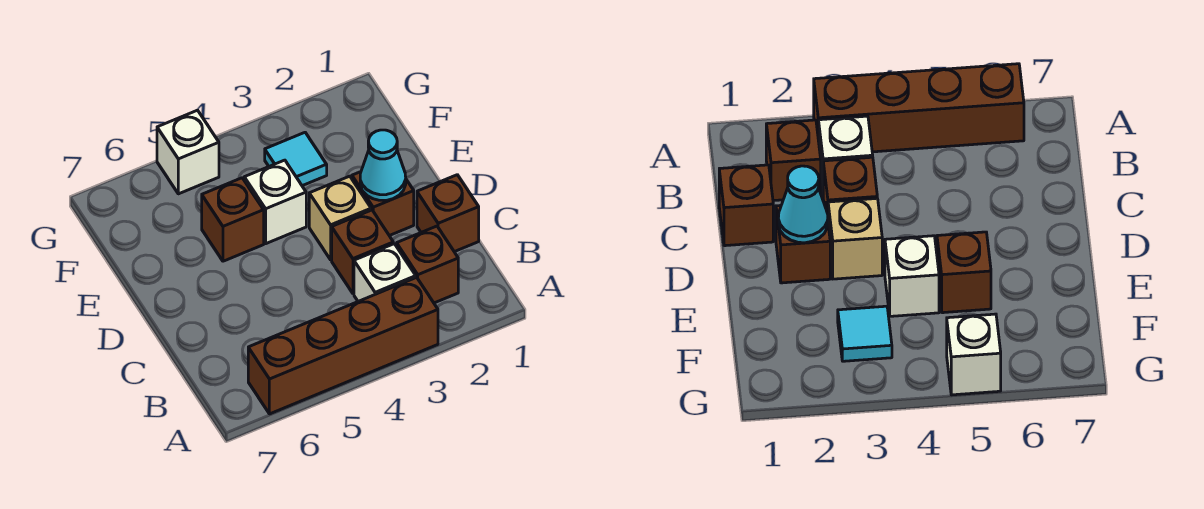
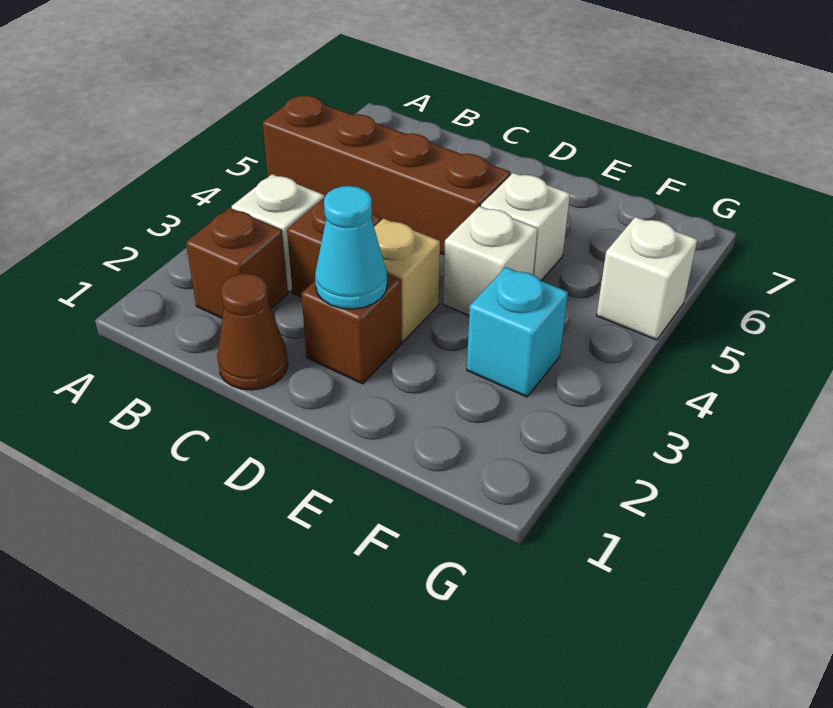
brown 1x4 brick [248,277,438,414] -> brown 1x4 brick turned to [263,95,510,254]
brown 1x1 brick [417,175,479,252] -> brown 1x1 cone [217,274,288,390]
brown 1x1 brick [202,178,264,261] -> white 1x1 brick [481,173,570,281]
cyan 1x1 tile [265,133,327,186] -> cyan 1x1 brick [467,267,568,397]

